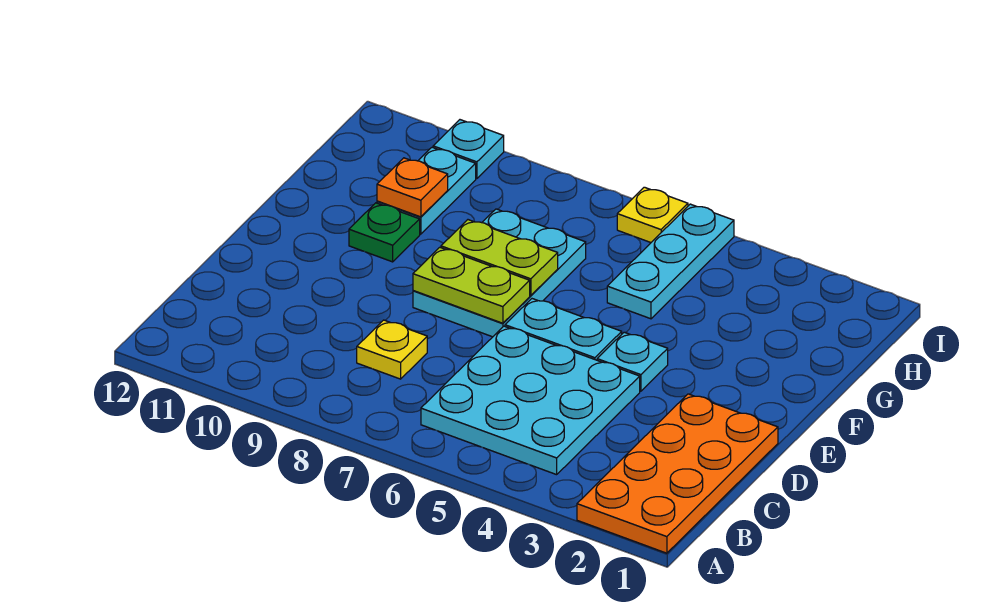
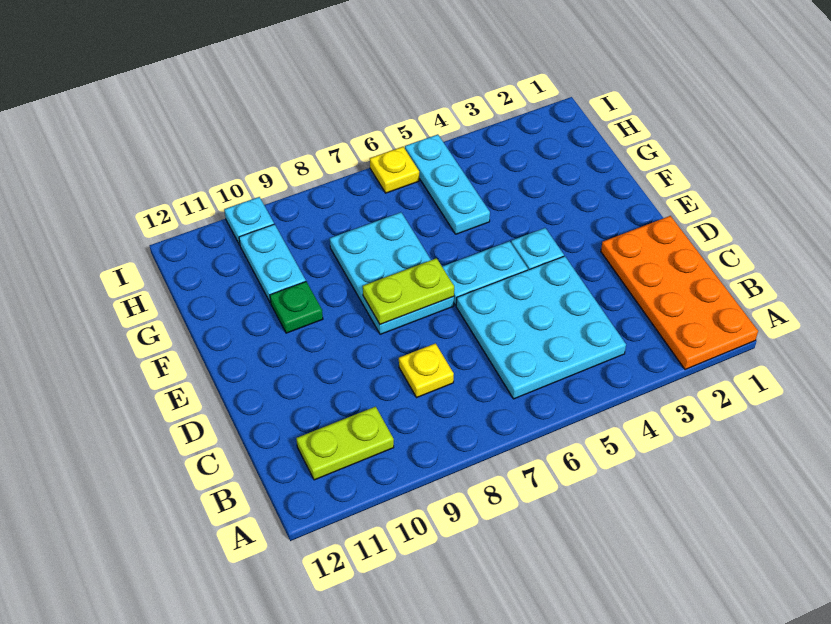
lime 1x2 plate [441,220,558,295] -> lime 1x2 plate moved to [296,407,394,480]
orange 1x1 plate [377,158,448,217] -> none

